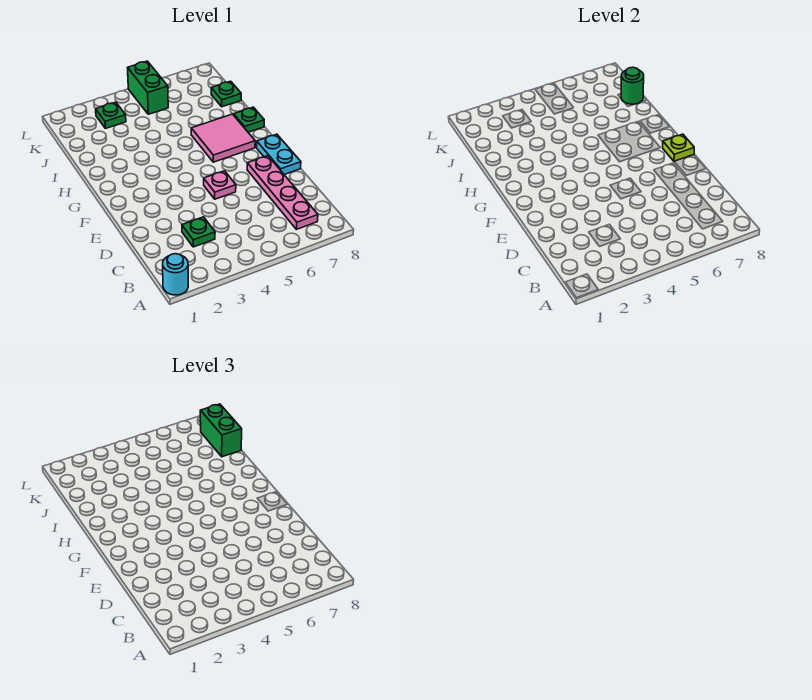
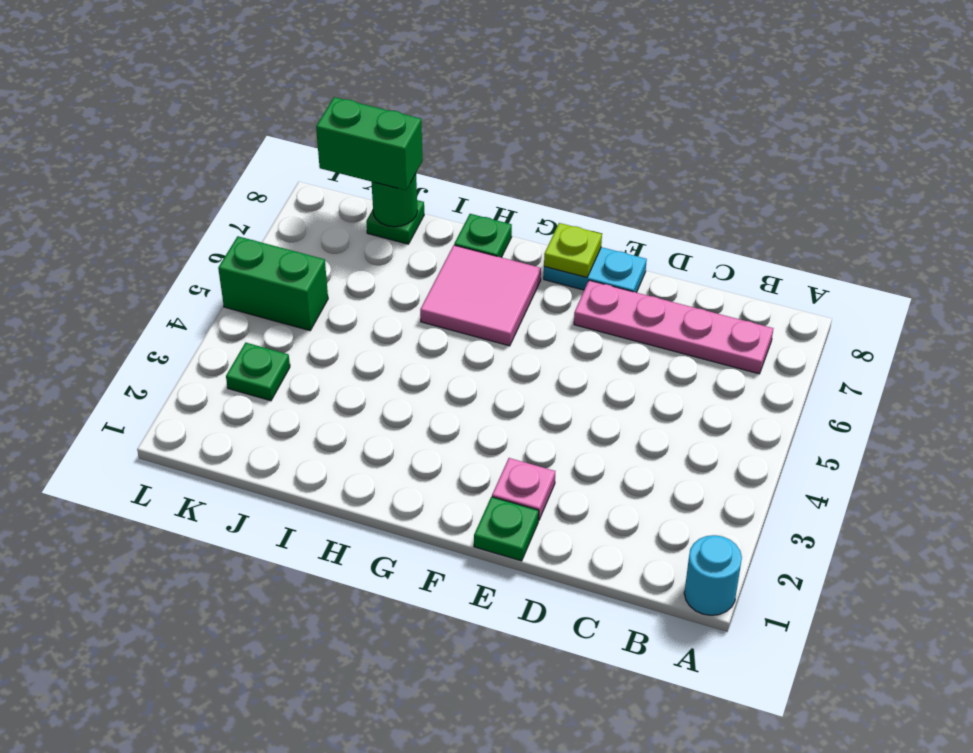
green 1x1 plate [182,217,215,247] -> green 1x1 plate moved to [474,497,539,561]
pink 1x1 plate [204,171,236,199] -> pink 1x1 plate moved to [492,458,555,520]

